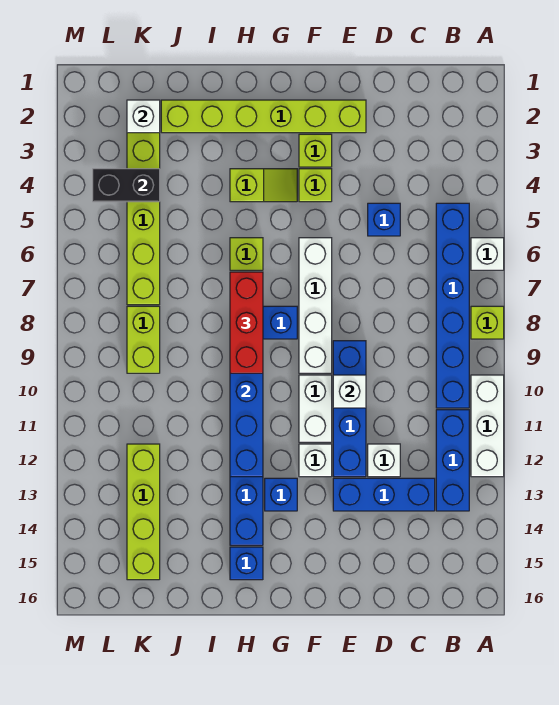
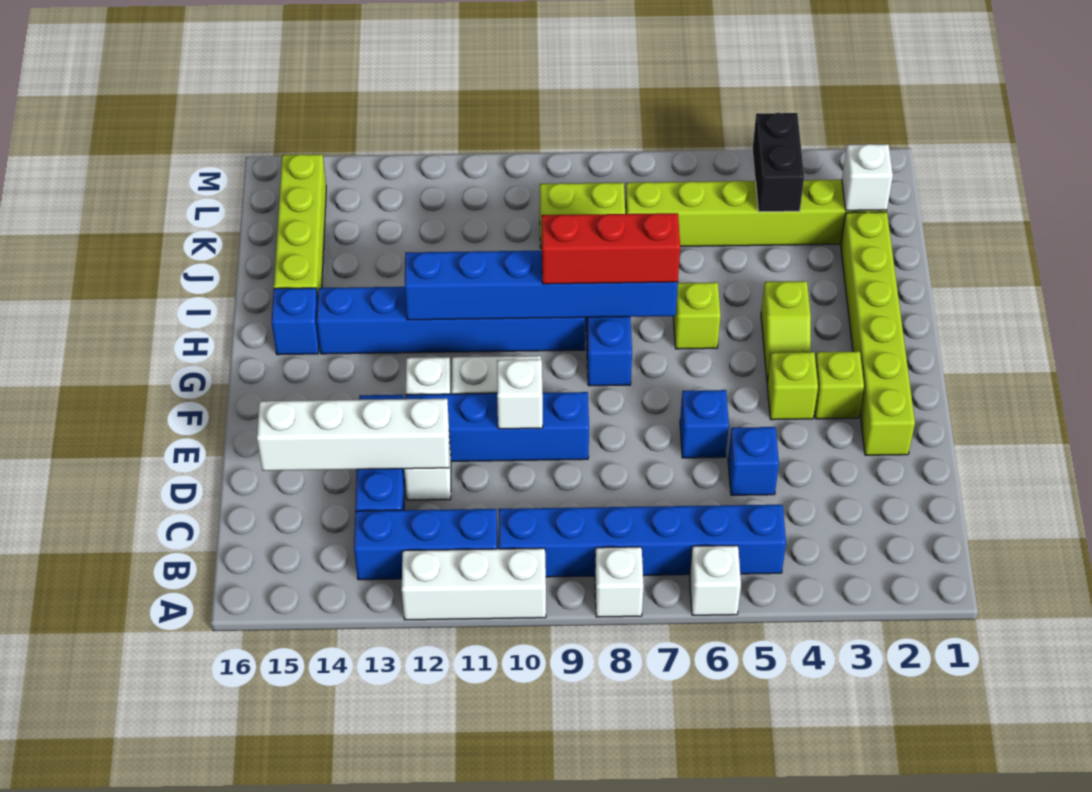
lime 1x1 brick [471,306,504,339] -> white 1x1 brick [595,547,644,617]
white 1x4 brick [299,238,332,373] -> white 1x4 brick moved to [257,399,449,471]
blue 1x1 brick [265,478,297,511] -> blue 1x1 brick moved to [680,390,729,458]
lime 1x4 brick [127,444,160,580] -> lime 1x4 brick turned to [274,154,326,298]

